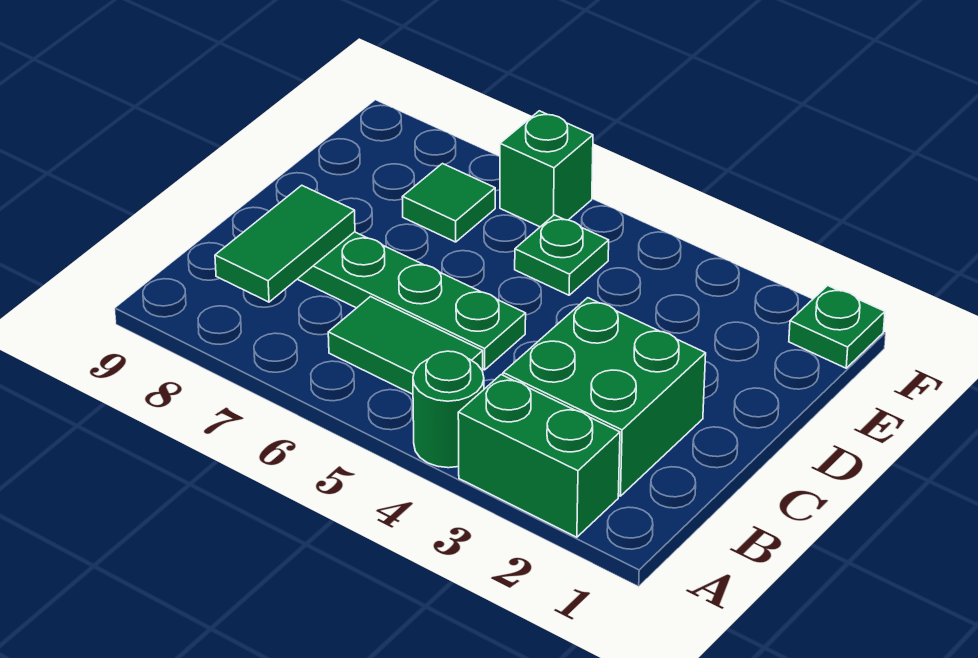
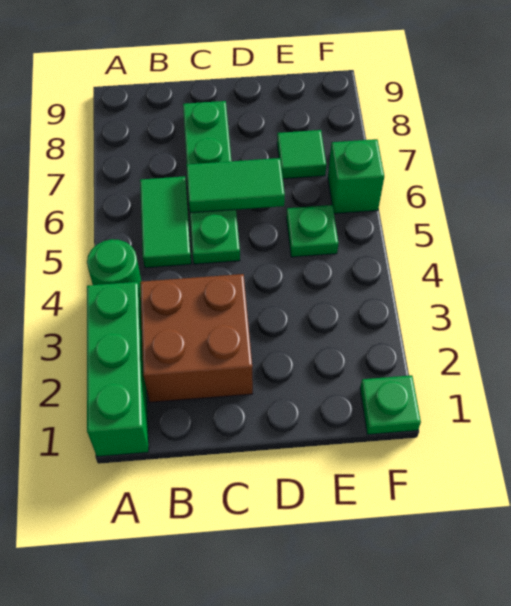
green 1x2 brick [458,375,620,537] -> green 1x3 brick [87,282,149,457]
green 2x2 brick [503,298,706,496] -> brown 2x2 brick [140,274,253,402]
green 1x2 tile [215,185,355,302] -> green 1x2 tile moved to [186,158,285,213]

